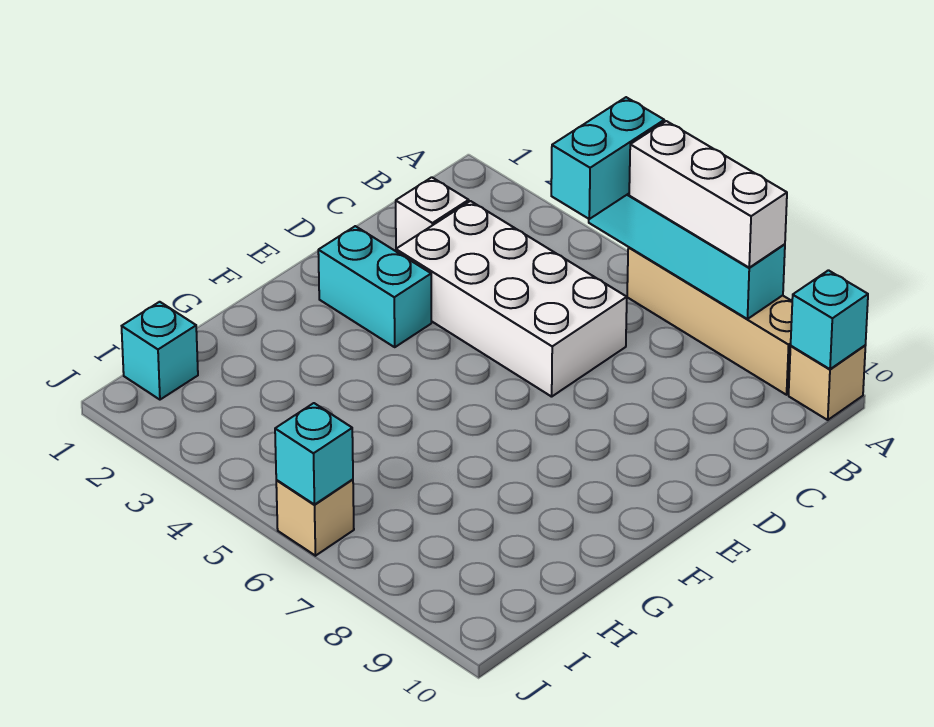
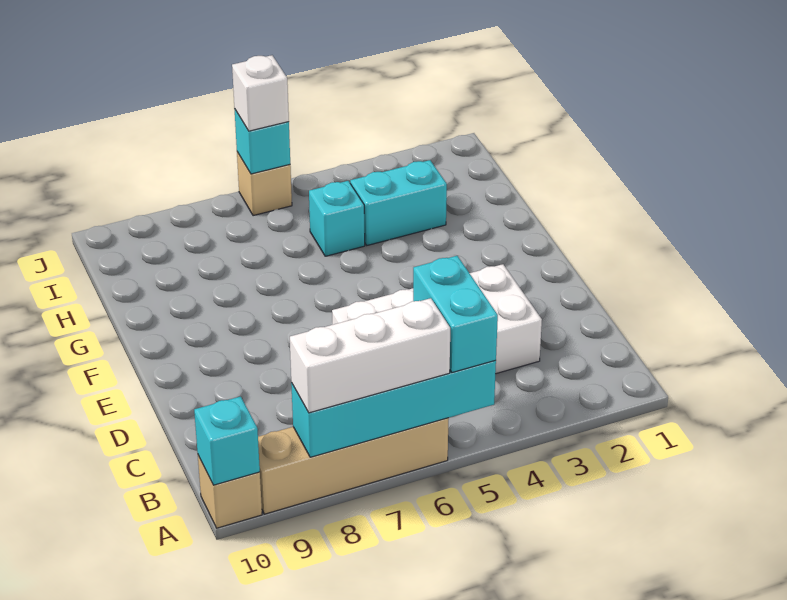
white 1x1 brick [396,177,469,249] -> white 1x1 brick moved to [232,55,289,131]
cyan 1x2 brick [318,226,431,347] -> cyan 1x2 brick moved to [350,160,447,245]
cyan 1x1 brick [122,302,198,400] -> cyan 1x1 brick moved to [309,181,365,256]

